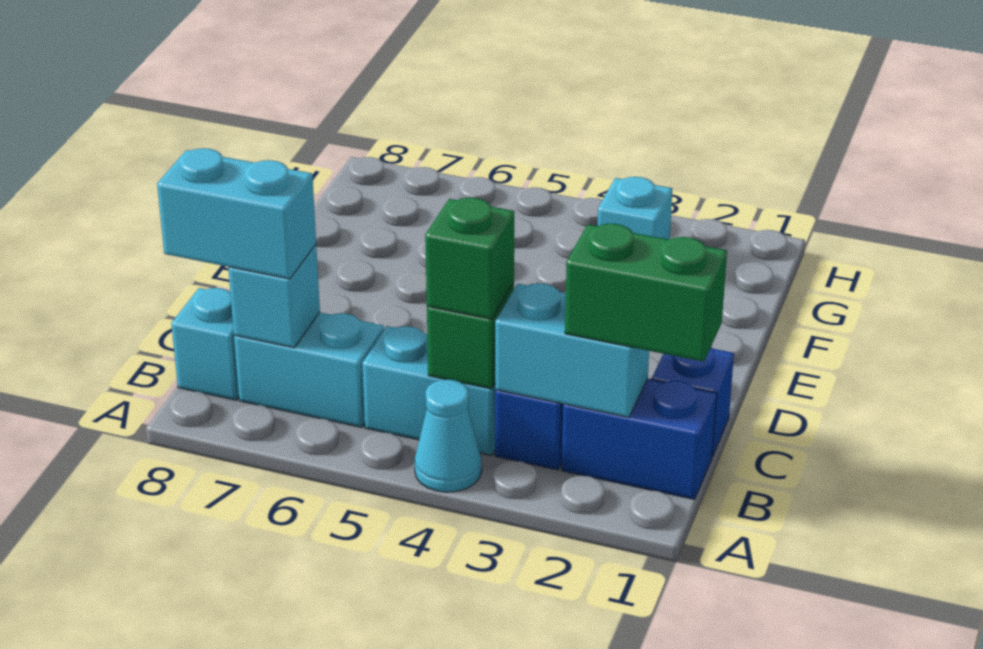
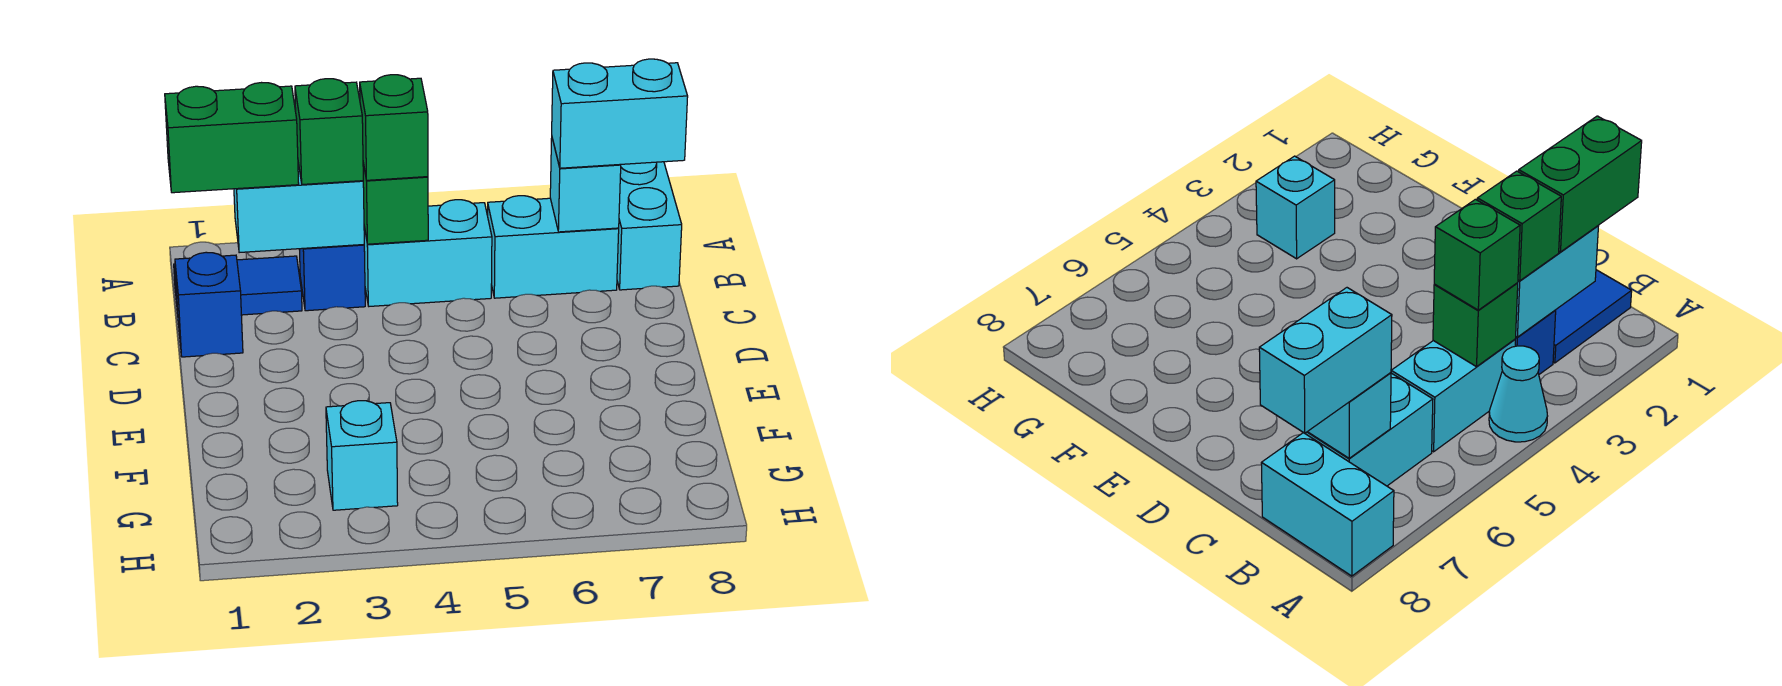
blue 1x2 brick [562,379,717,500] -> blue 1x2 tile [174,256,302,315]
none -> green 1x1 brick [295,79,363,184]
cyan 1x1 brick [171,288,239,400] -> cyan 1x2 brick [617,162,682,290]

